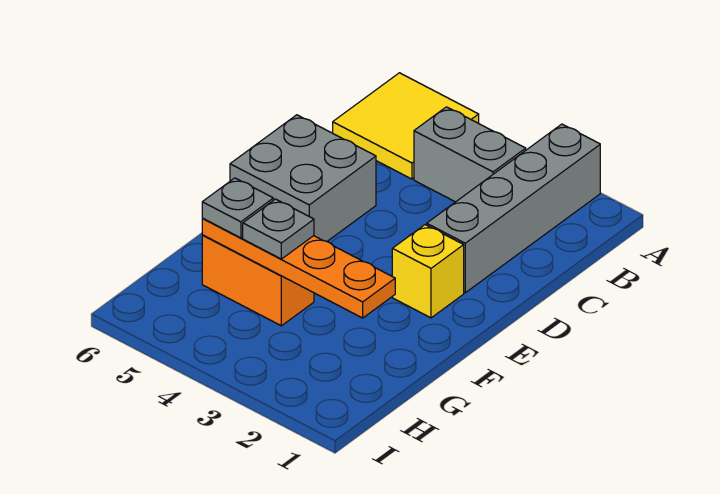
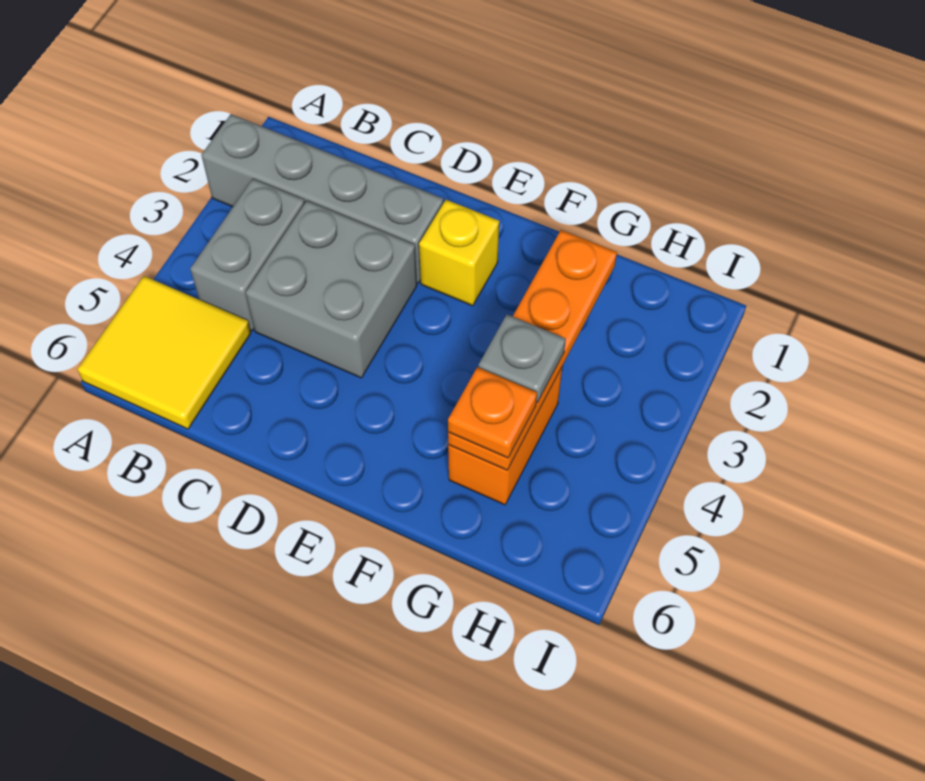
grey 2x2 brick [230,115,376,241] -> grey 2x2 brick moved to [246,201,417,378]
grey 1x1 plate [202,178,273,238] -> orange 1x1 plate [448,367,537,458]

